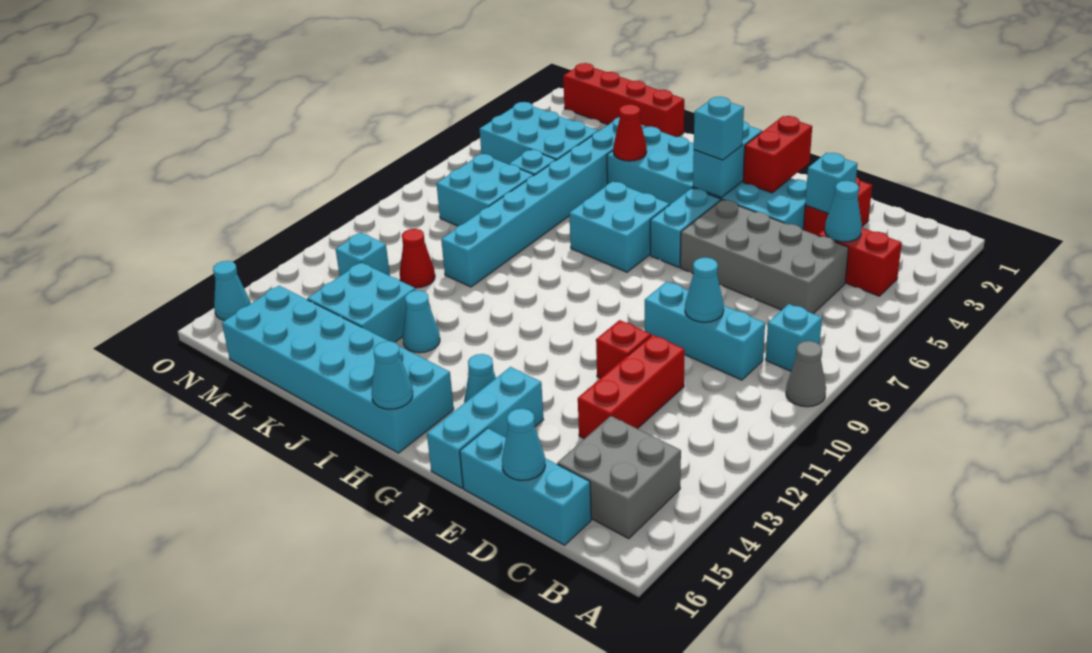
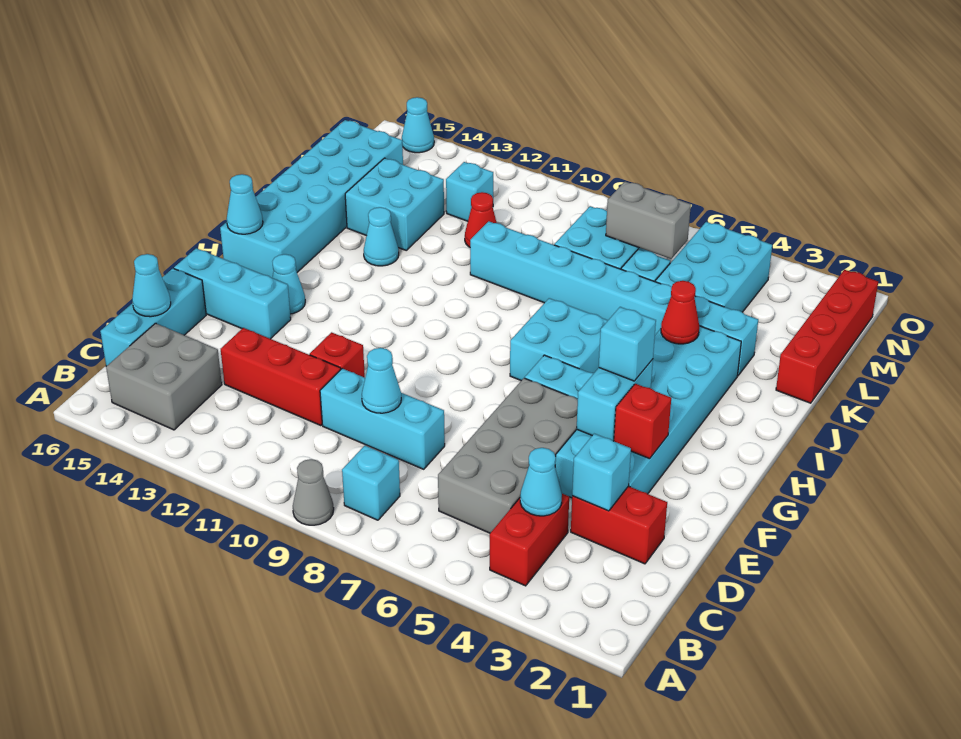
cyan 1x3 brick [645,282,765,380] -> cyan 1x3 brick turned to [320,369,445,469]
red 1x2 brick [743,116,812,193] -> red 1x1 brick [614,384,671,459]
cyan 1x2 brick [693,121,762,197] -> cyan 1x2 brick turned to [577,359,653,441]
none -> grey 1x2 brick [606,182,691,259]

